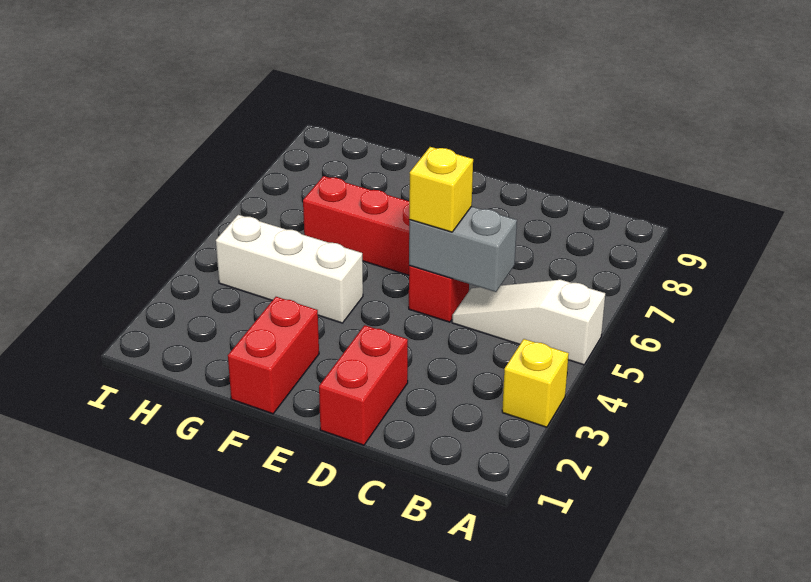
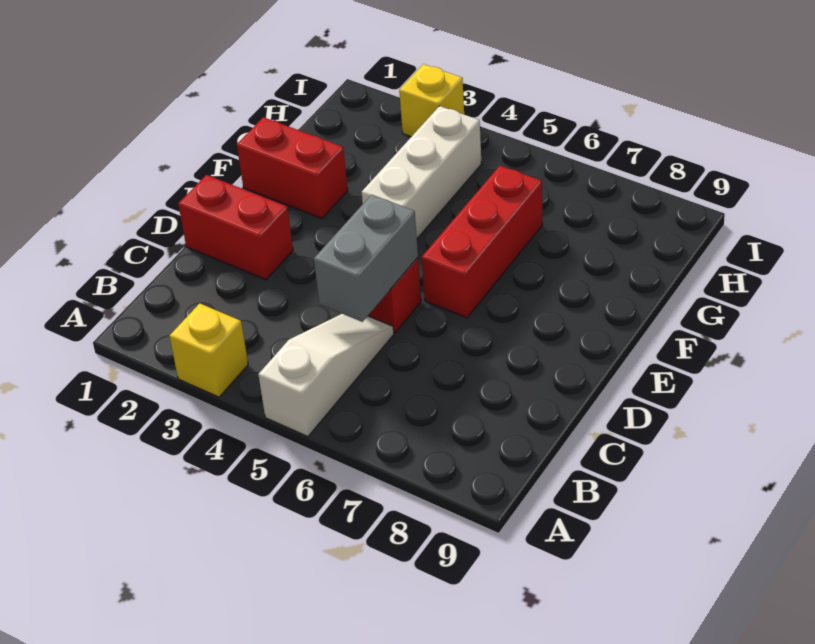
yellow 1x1 brick [409,147,473,232] -> yellow 1x1 brick moved to [399,64,464,137]

